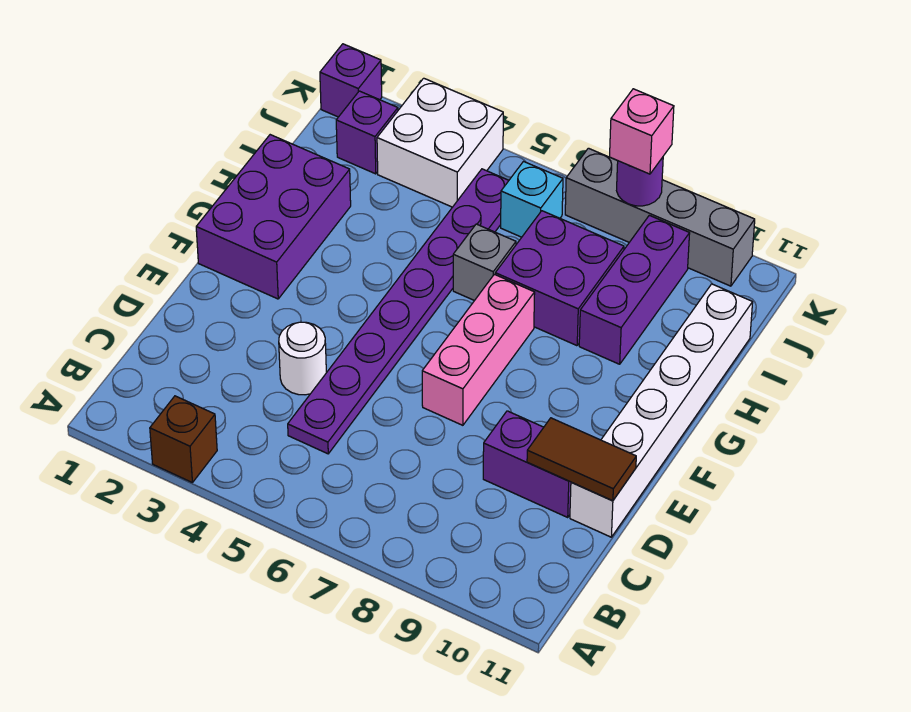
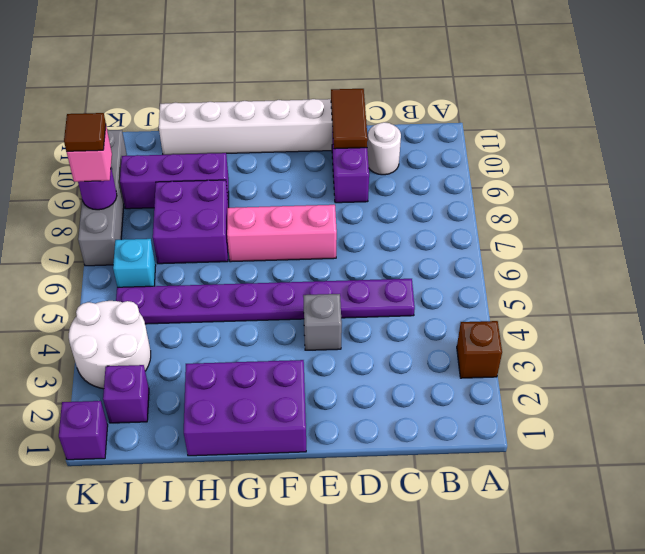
white 1x1 round brick [279,322,326,395] -> white 1x1 round brick moved to [367,122,401,175]
grey 1x1 brick [453,224,516,301] -> grey 1x1 brick moved to [303,294,342,350]
white 2x2 brick [377,78,503,207] -> white 2x2 round brick [69,301,151,389]
none -> brown 1x1 tile [64,113,106,151]

